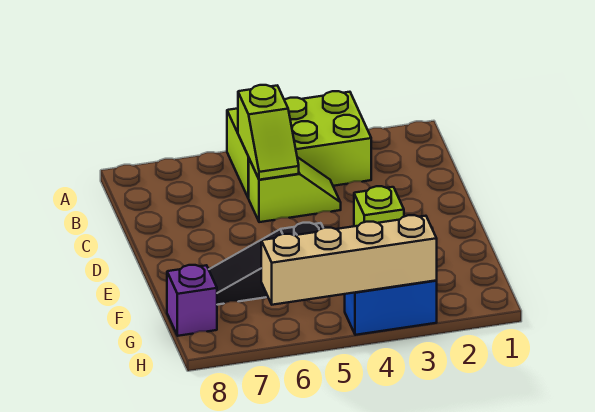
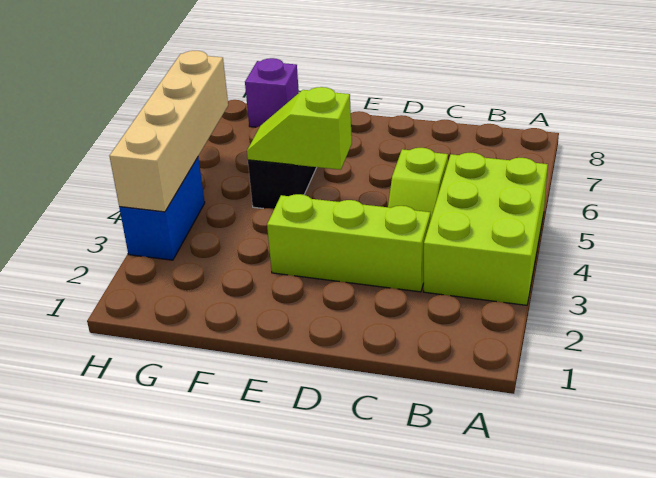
lime 1x2 slope [238,85,299,180] -> lime 1x2 slope moved to [247,87,352,170]
lime 1x1 brick [354,186,404,226] -> lime 1x3 brick [267,194,430,292]

